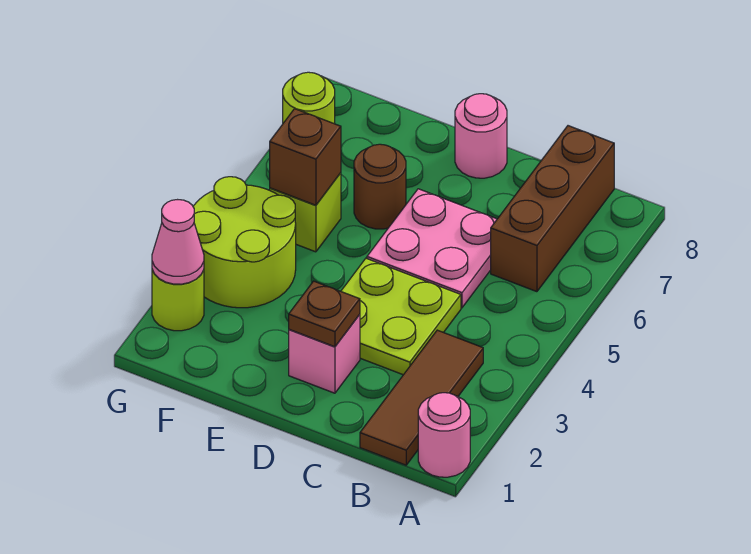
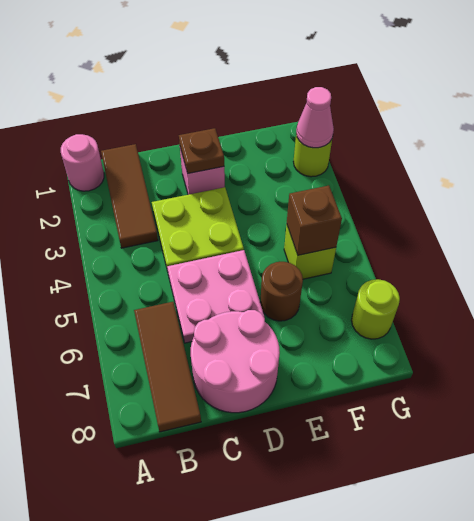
brown 1x3 brick [491,126,614,292] -> brown 1x3 tile [134,302,201,432]
pink 1x1 round brick [455,94,507,178] -> pink 2x2 round brick [191,310,280,413]
lime 2x2 round brick [193,177,296,308] -> none

